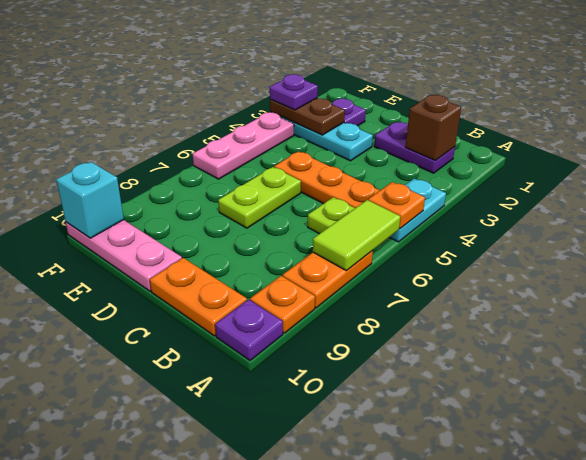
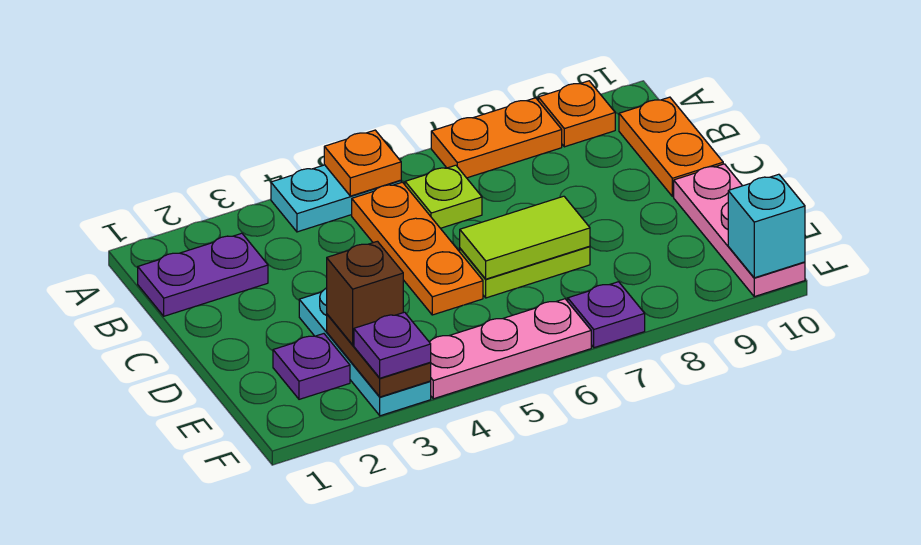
lime 1x2 tile [313,200,400,270] -> lime 1x2 tile moved to [460,196,590,279]
purple 1x1 plate [215,300,283,360] -> purple 1x1 plate moved to [568,282,645,348]
purple 1x2 plate [374,122,455,173] -> purple 1x2 plate turned to [138,233,268,316]
brown 1x1 brick [406,95,461,161] -> brown 1x1 brick moved to [327,241,403,345]

